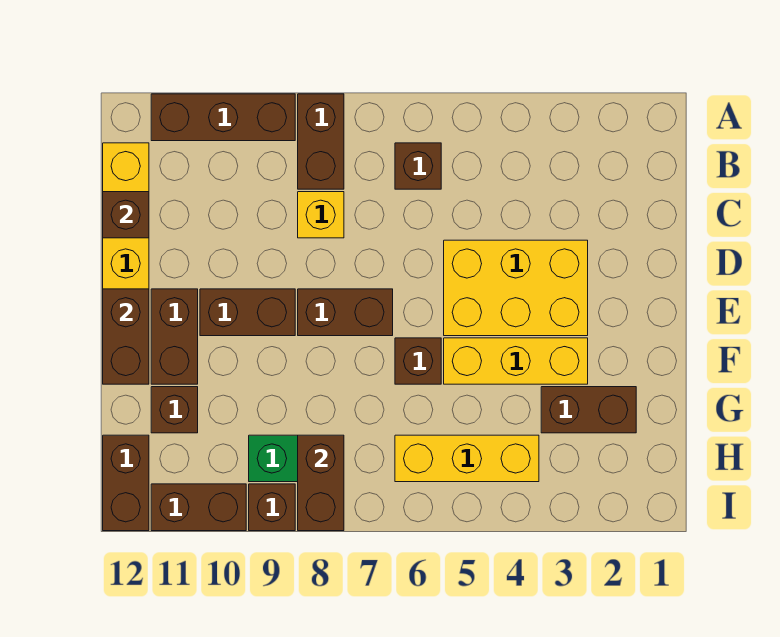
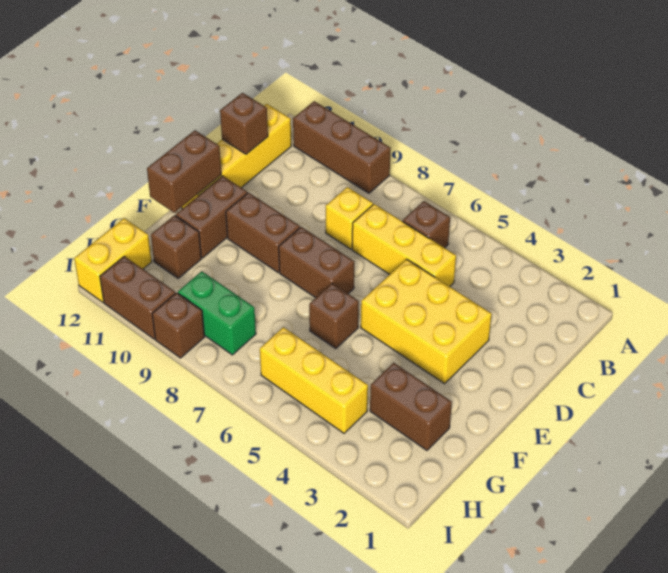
brown 1x2 brick [298,94,344,189] -> none
yellow 1x3 brick [444,338,588,384] -> yellow 1x3 brick moved to [352,204,456,286]
brown 1x2 brick [298,435,344,531] -> none
brown 1x2 brick [103,435,149,531] -> yellow 1x2 brick [74,218,152,302]

